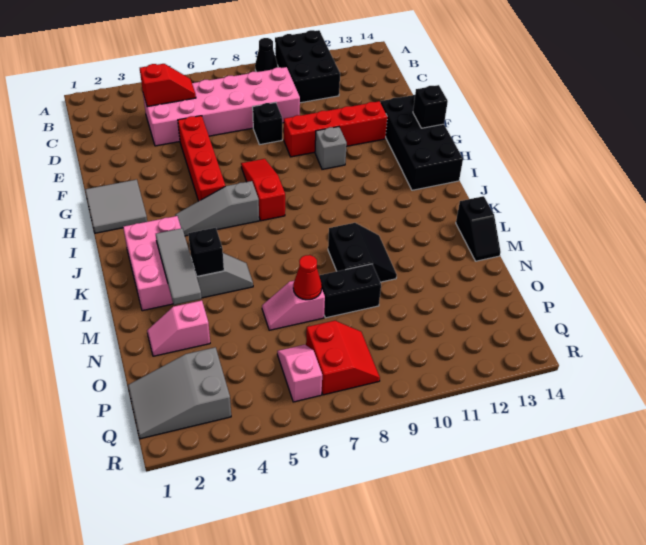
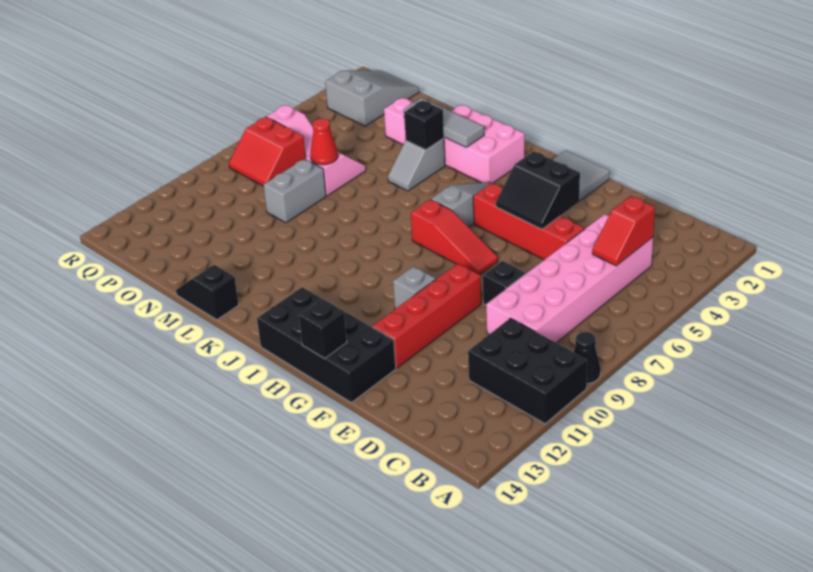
black 2x2 slope [328,223,397,282] -> black 2x2 slope moved to [496,151,580,229]
black 1x2 brick [319,264,381,318] -> grey 1x2 brick [263,159,326,223]

